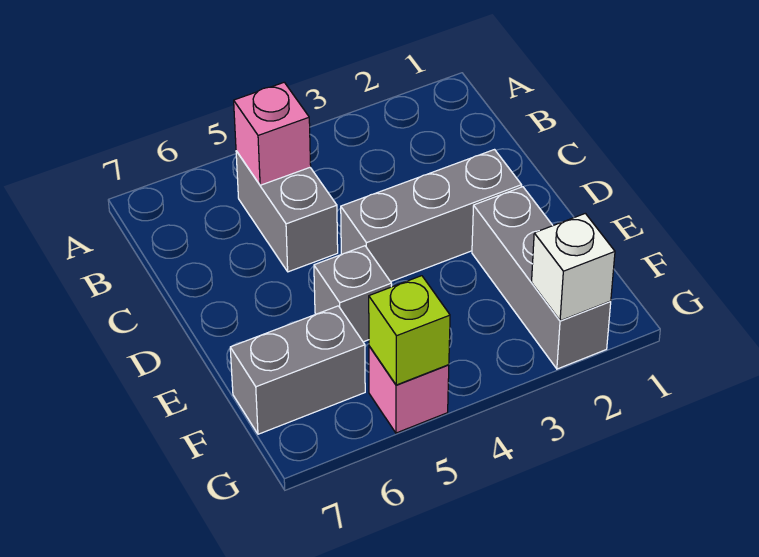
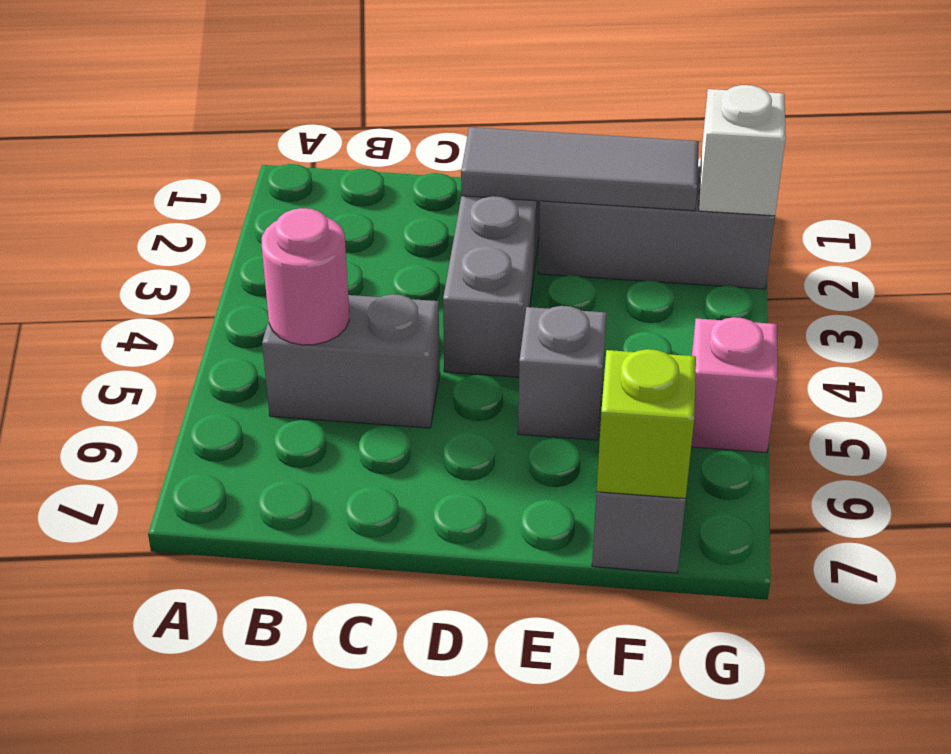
pink 1x1 brick [234,82,311,185] -> pink 1x1 round brick [262,208,349,345]
none -> grey 1x3 tile [461,127,699,211]
lime 1x1 brick [369,276,450,385] -> lime 1x1 brick moved to [596,349,696,498]

